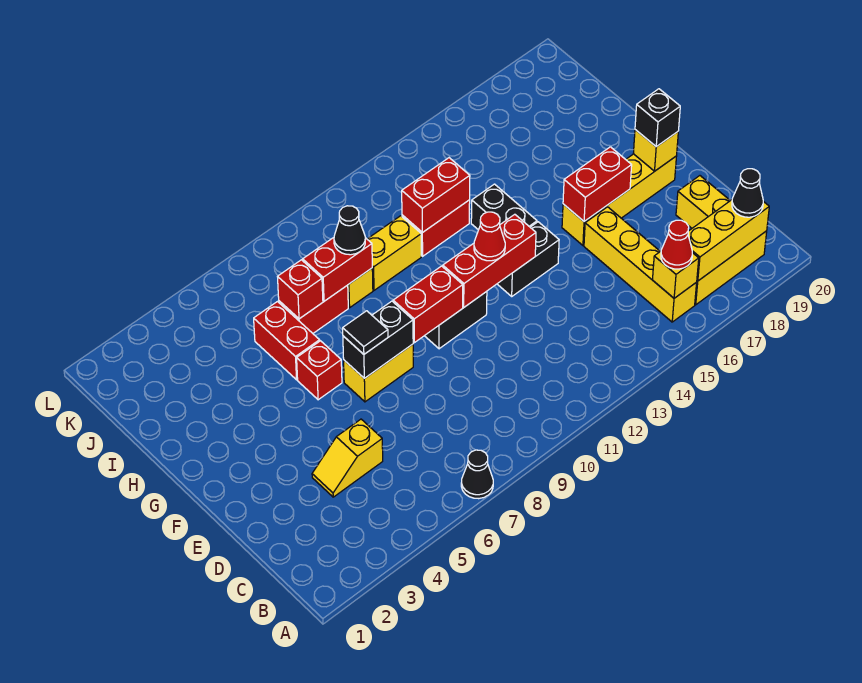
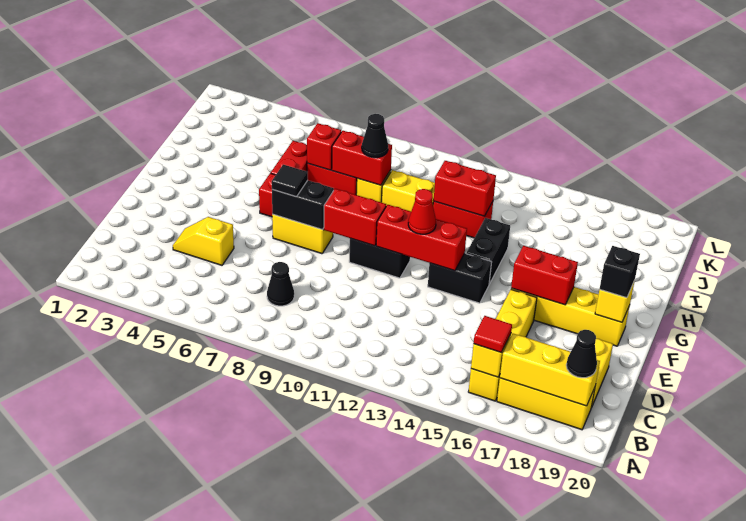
black 1x1 cone [461,450,493,499] -> black 1x1 cone moved to [267,262,294,306]
red 1x1 cone [661,220,692,269] -> red 1x1 tile [474,316,512,352]

